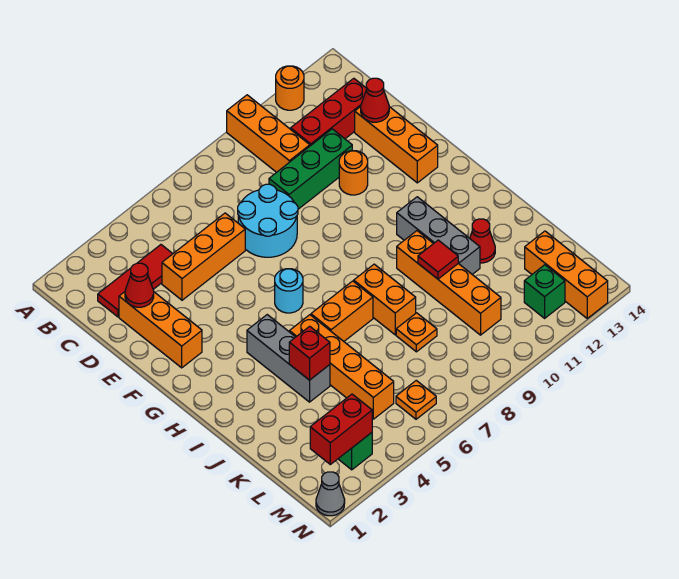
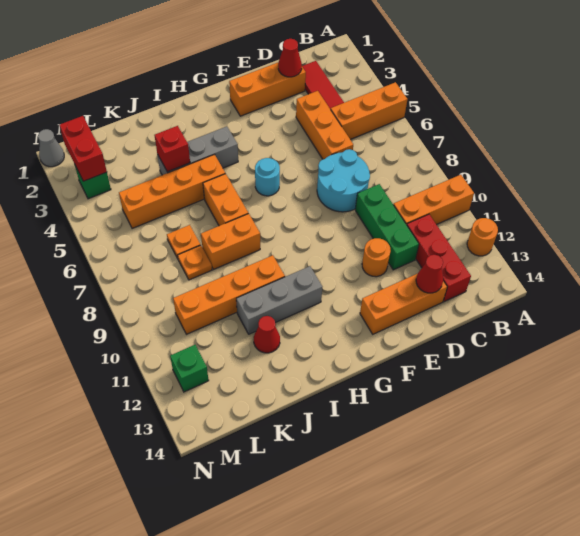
red 1x1 tile [418,240,458,279] -> none
orange 1x3 brick [525,231,608,318] -> orange 1x3 brick moved to [331,82,408,139]
orange 1x1 plate [396,380,436,419] -> orange 1x1 plate moved to [167,225,200,258]

